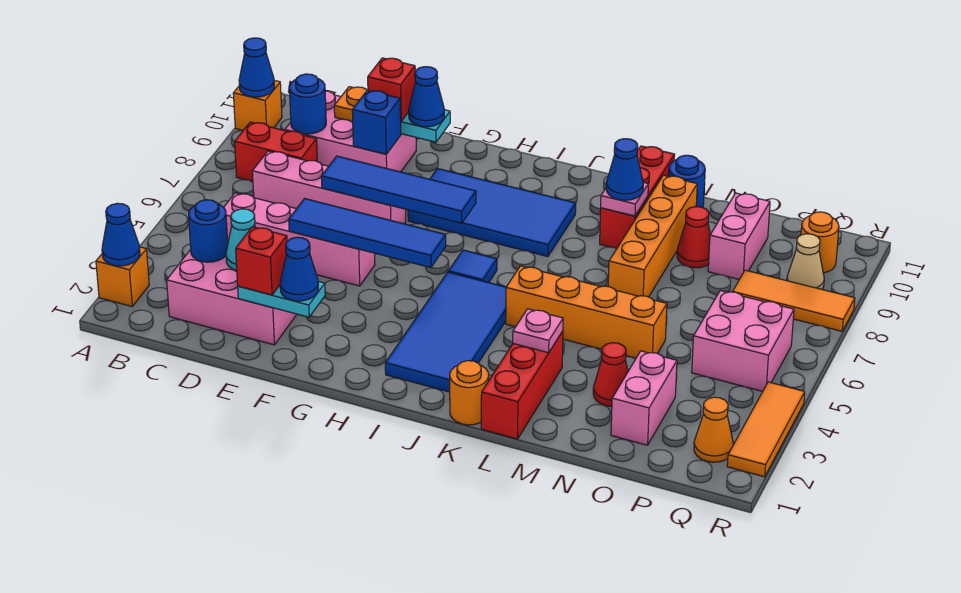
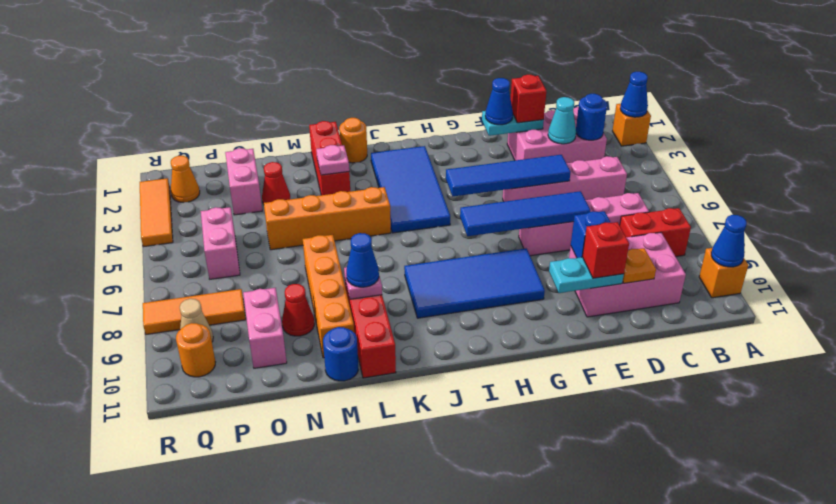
blue 1x1 round brick [289,74,326,134] -> none
blue 1x1 cone [409,67,444,127] -> none
blue 1x1 tile [448,250,497,283] -> none
pink 2x2 brick [692,291,794,391] -> pink 1x2 brick [201,207,240,279]

